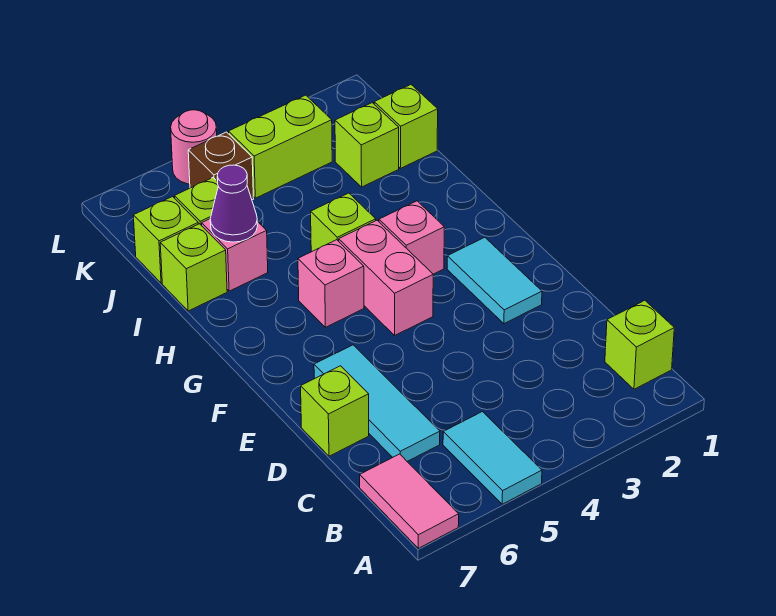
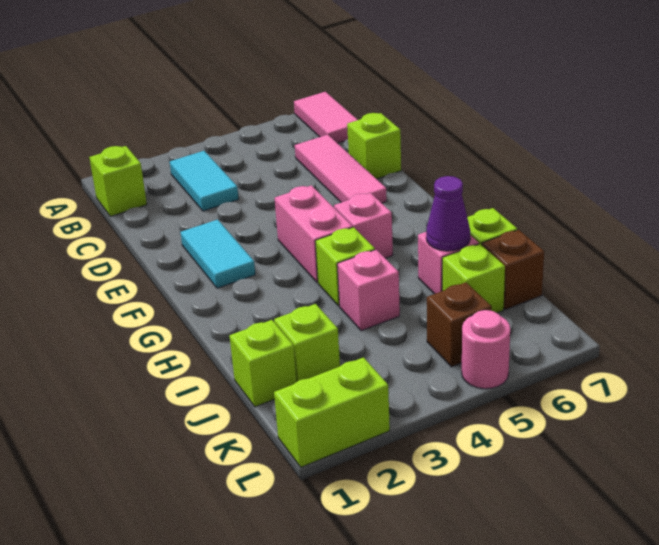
cyan 1x2 tile [443,412,542,504] -> cyan 1x2 tile moved to [170,151,239,211]
cyan 1x3 tile [314,345,440,461] -> pink 1x3 tile [295,135,387,203]
pink 1x1 brick [379,201,444,274] -> pink 1x1 brick moved to [337,250,400,331]
lime 1x1 brick [133,197,198,283] -> brown 1x1 brick [482,230,544,310]
lime 1x2 brick [229,95,332,198] -> lime 1x2 brick moved to [274,357,390,467]

